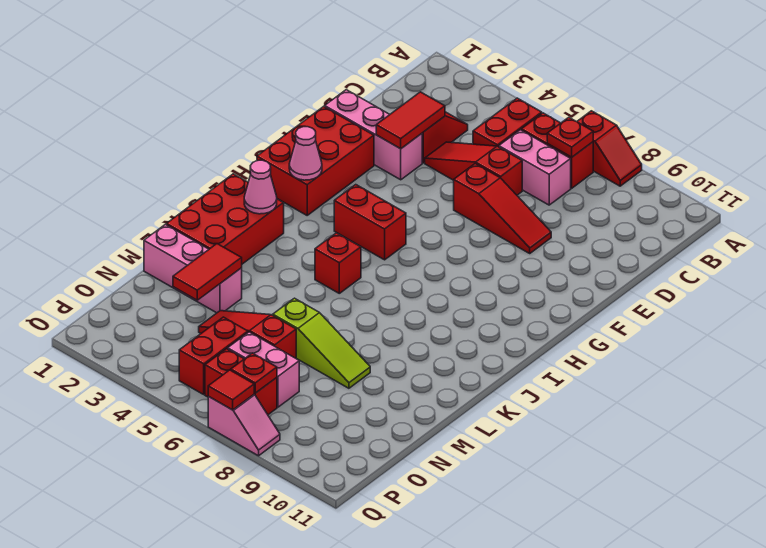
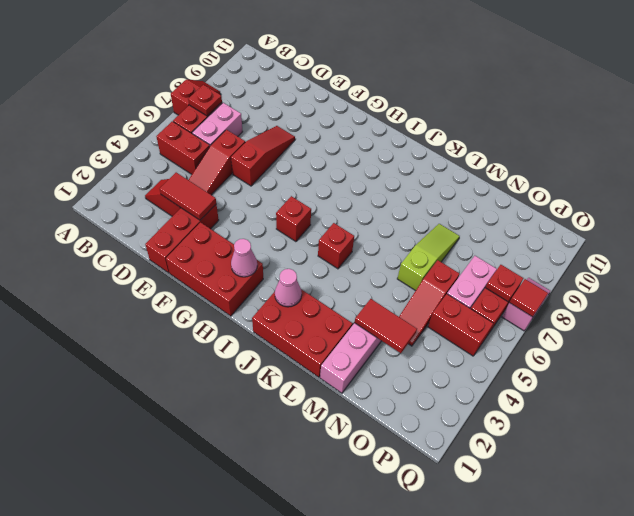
pink 1x3 brick [325,90,422,180] -> red 1x3 brick [145,204,219,273]
red 1x2 brick [334,185,406,260] -> red 1x1 brick [276,196,311,242]

